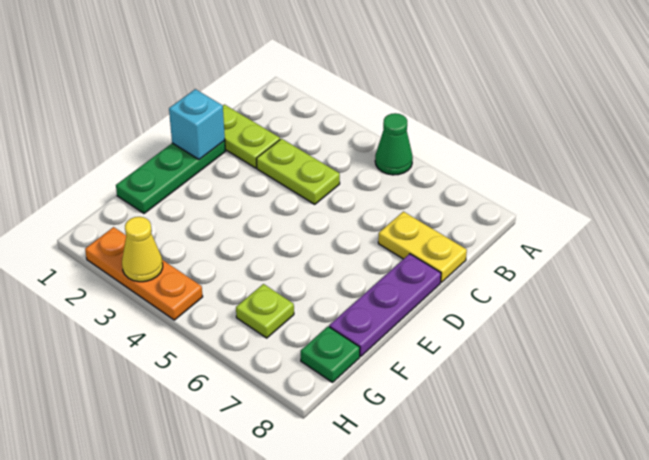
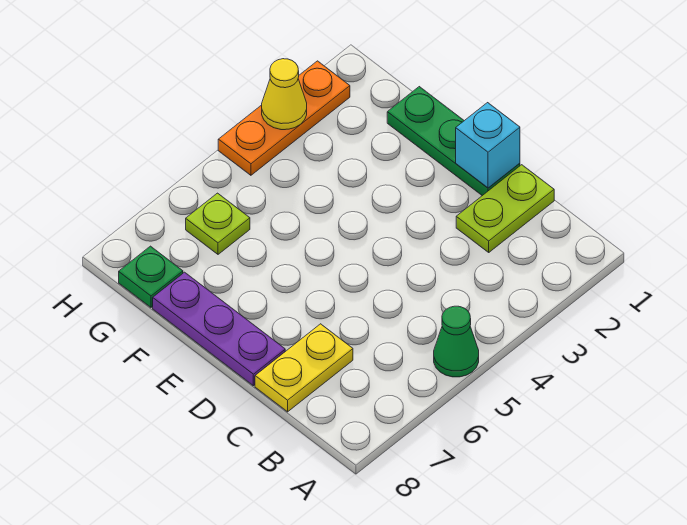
lime 1x2 plate [256,139,340,204] -> none

